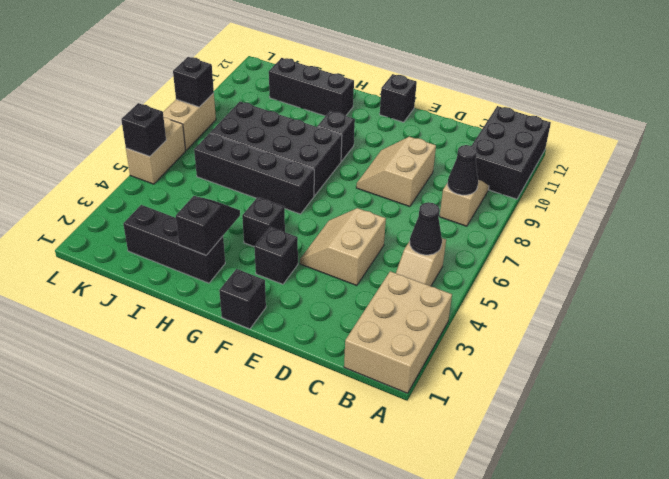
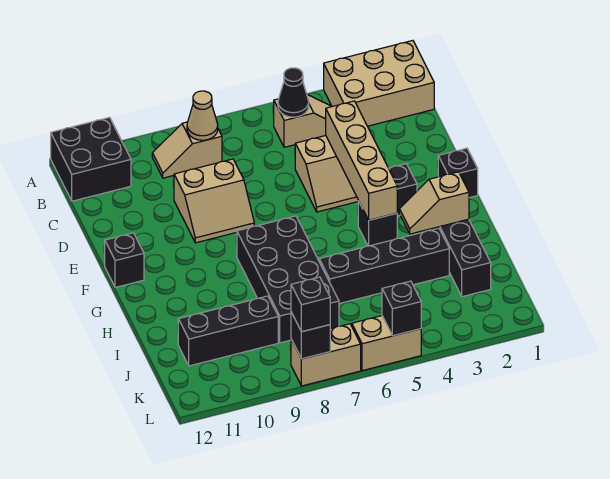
black 2x3 brick [472,106,551,199] -> black 2x2 brick [51,117,131,201]
black 1x1 cone [448,145,478,195] -> tan 1x1 cone [187,91,218,140]
none -> tan 1x4 brick [326,101,397,220]
black 1x4 brick [194,133,314,214] -> black 1x4 brick turned to [319,228,449,304]
black 1x1 brick [317,111,355,161] -> black 1x1 brick moved to [291,277,330,332]
black 1x2 slope [176,196,240,255] -> tan 1x2 slope [399,172,469,234]
black 1x3 brick [269,58,354,116] -> black 1x3 brick turned to [178,296,278,366]

